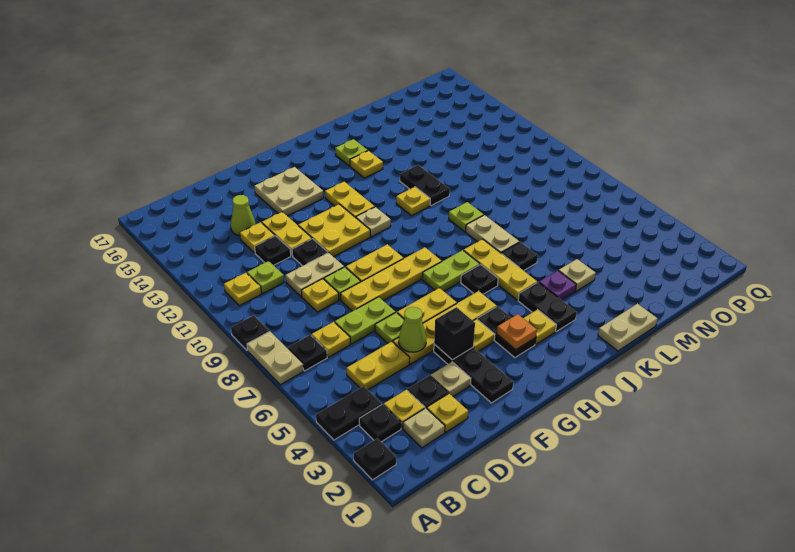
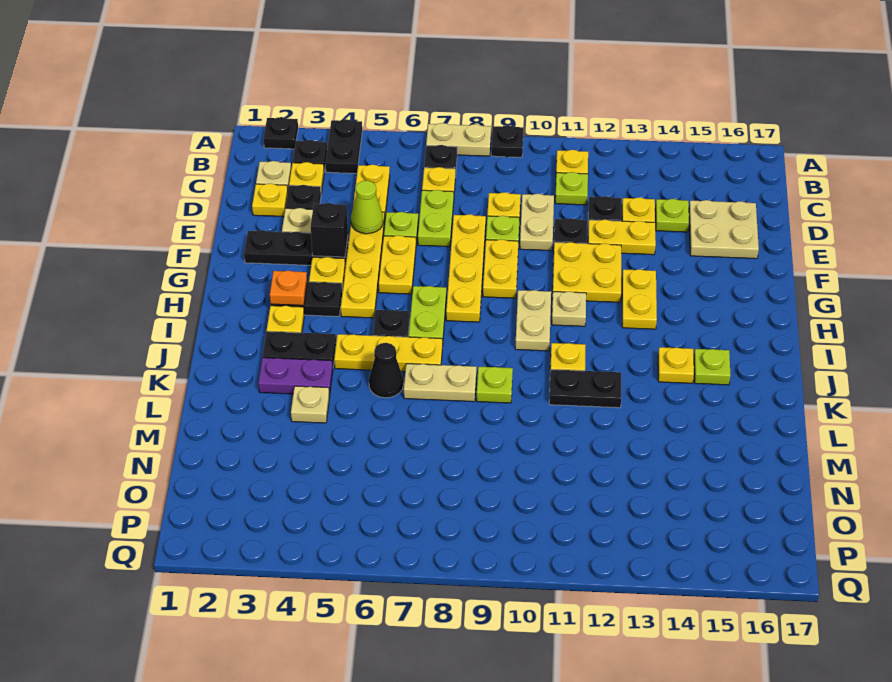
lime 1x1 cone [231,195,256,236] -> lime 1x1 plate [655,199,689,232]
tan 2x2 plate [254,167,324,216] -> tan 2x2 plate moved to [689,200,759,259]
yellow 1x2 plate [325,182,375,218] -> yellow 1x2 plate turned to [622,269,657,329]
tan 1x2 plate [598,304,657,351] -> tan 1x2 plate moved to [515,290,551,351]
purple 1x1 plate [539,271,576,300] -> purple 1x2 plate [258,358,333,395]
black 1x1 plate [502,242,538,271] -> black 1x1 cone [369,343,403,398]

